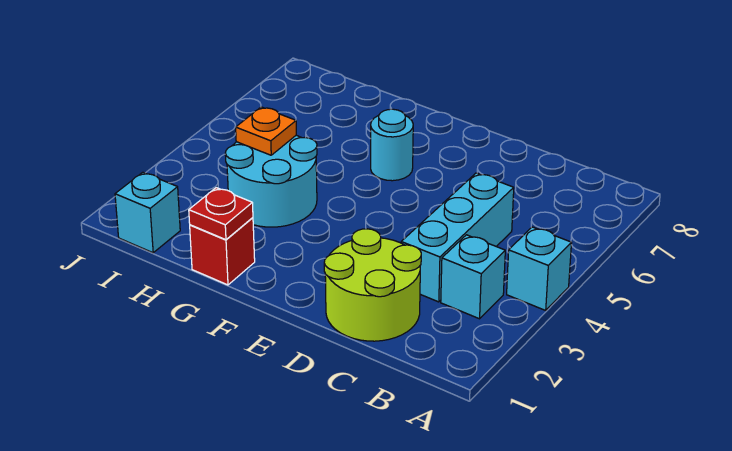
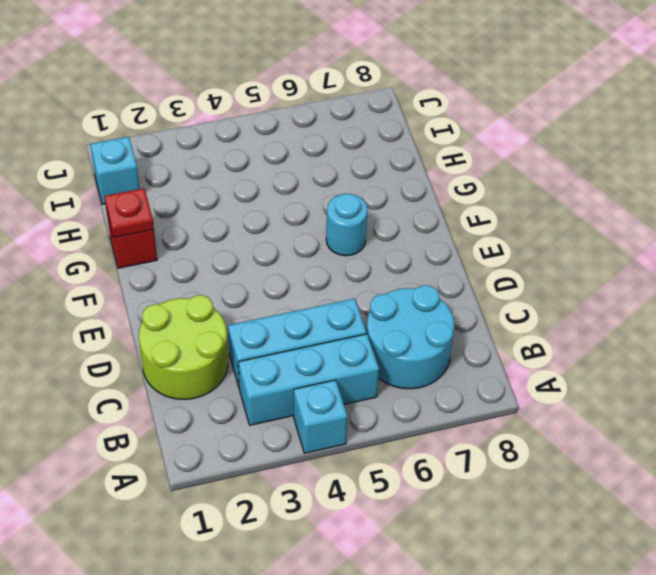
cyan 1x1 brick [441,235,505,319] -> cyan 1x3 brick [238,334,379,425]
cyan 2x2 round brick [225,135,317,227] -> cyan 2x2 round brick moved to [366,285,454,389]
orange 1x1 plate [236,107,296,155] -> none

